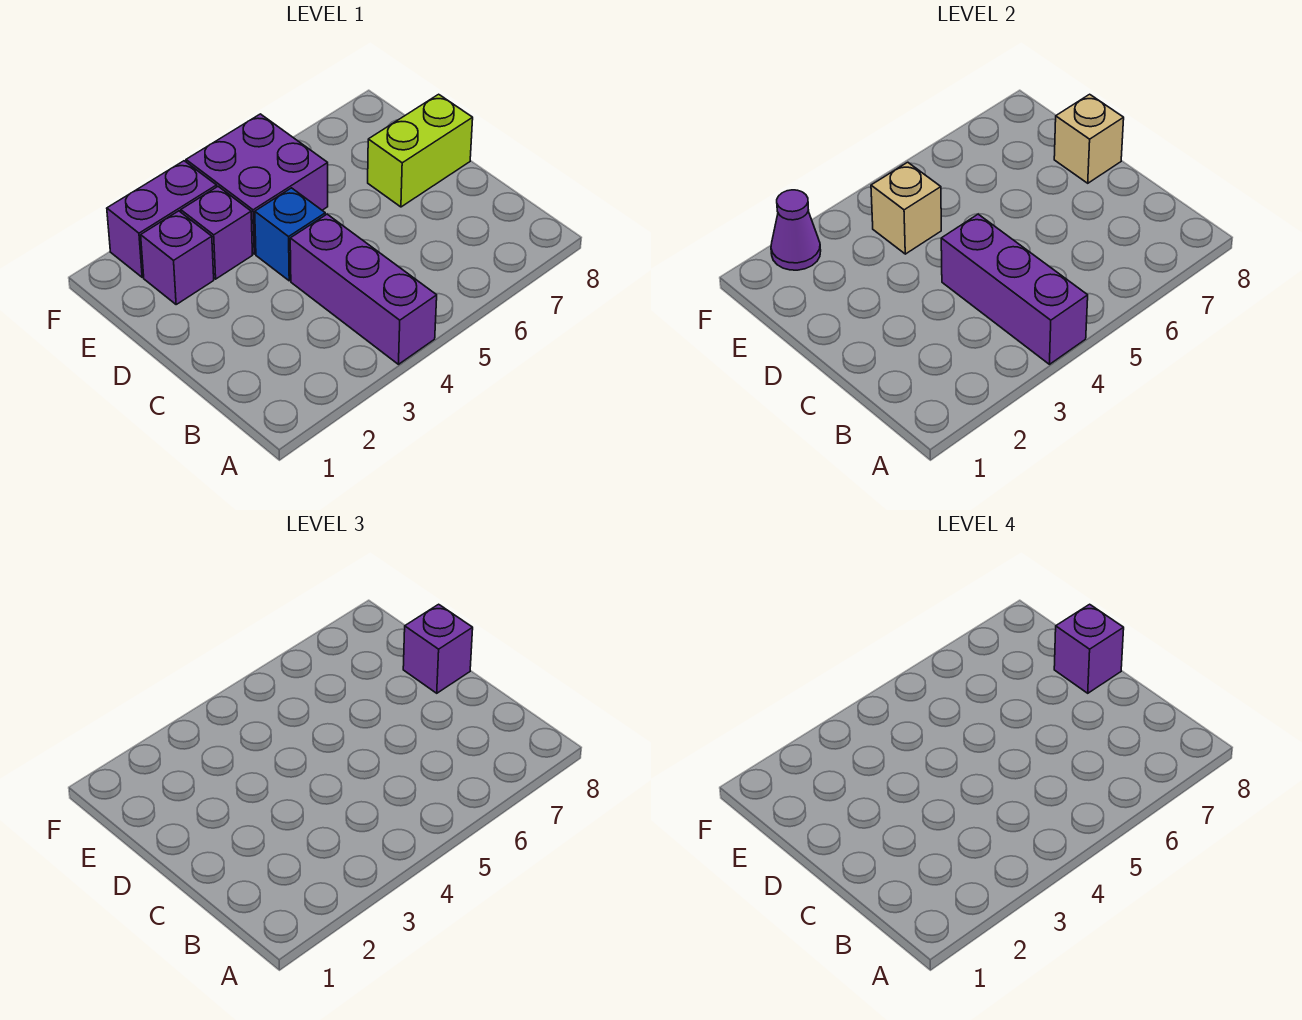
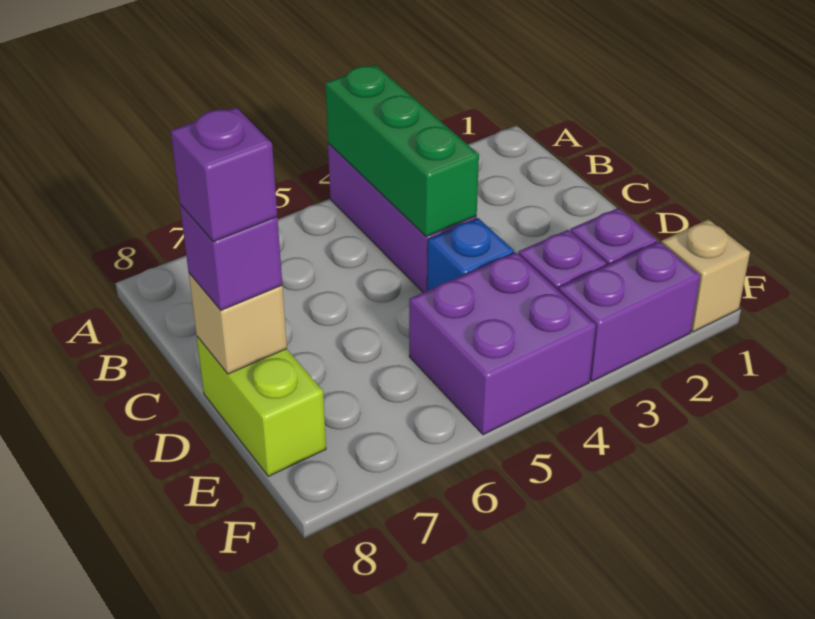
purple 1x3 brick [941,214,1088,364] -> green 1x3 brick [325,65,479,237]
lime 1x2 brick [368,94,473,207] -> lime 1x2 brick turned to [197,337,326,476]
tan 1x1 brick [871,162,941,254] -> tan 1x1 brick moved to [661,219,750,332]
purple 1x1 cone [771,190,821,270] -> none

